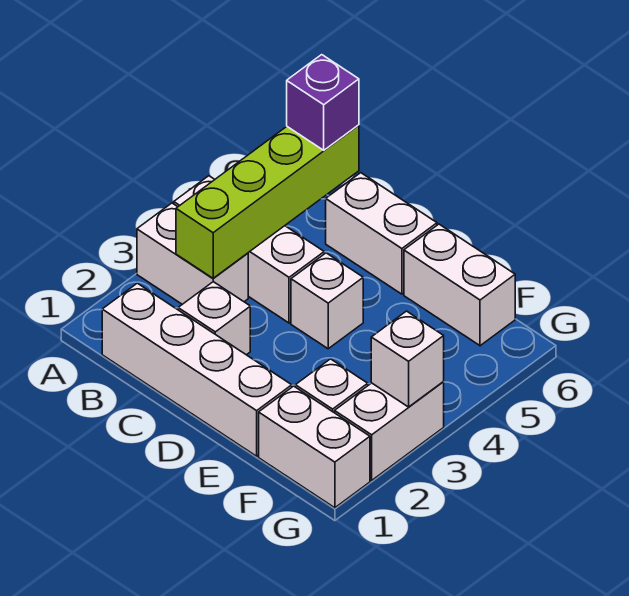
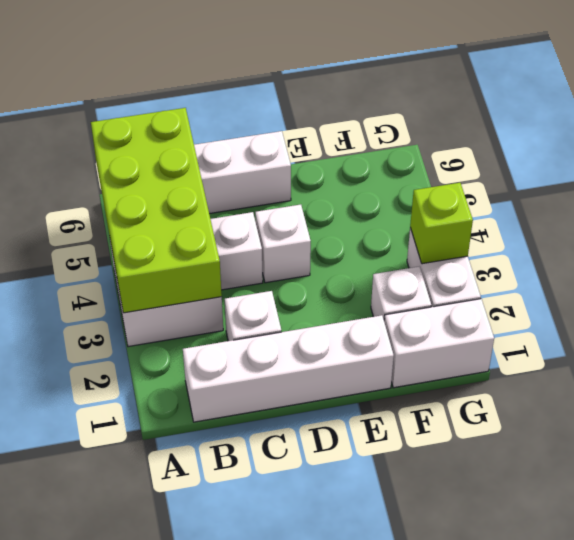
lime 1x4 brick [176,125,359,278] -> lime 2x4 brick [91,108,222,313]
purple 1x1 brick [287,55,359,150] -> none
white 1x2 brick [404,224,515,346] -> none
white 1x1 brick [371,311,444,407] -> lime 1x1 brick [410,183,473,264]

